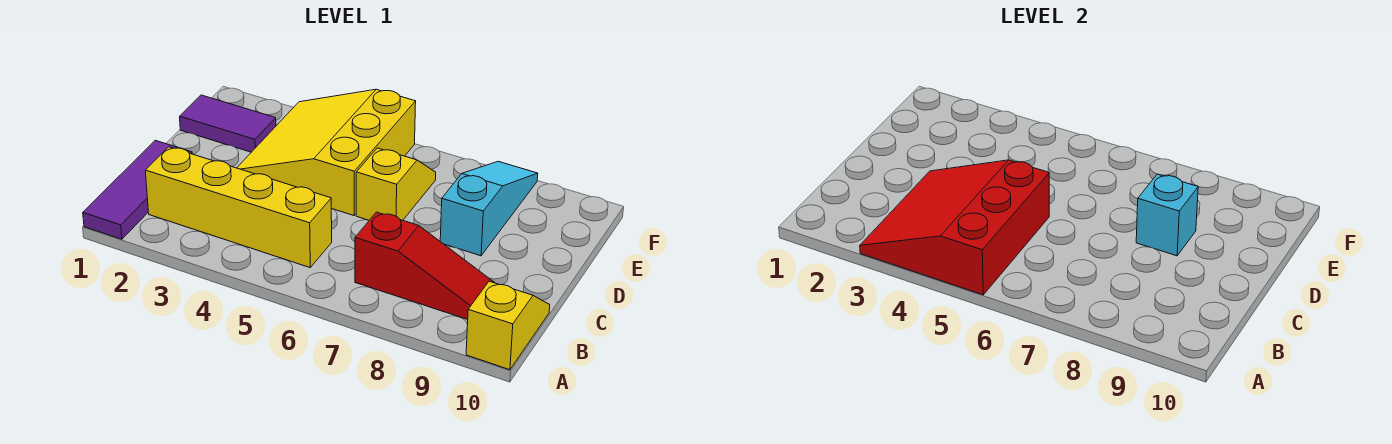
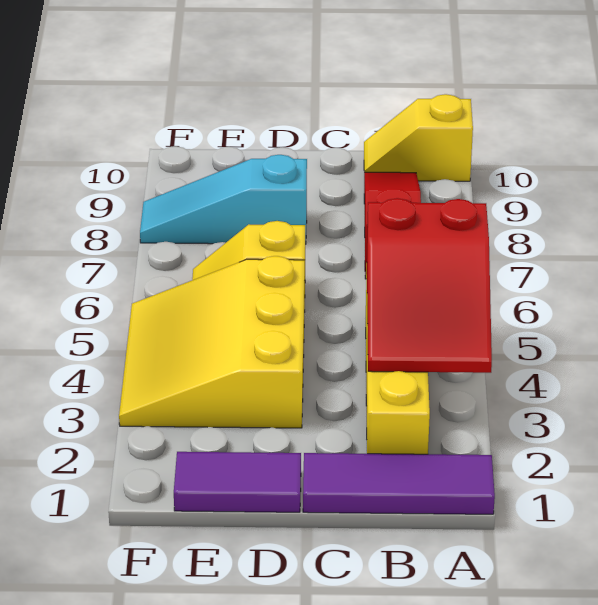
red 3x3 slope [860,160,1049,295] -> red 2x3 slope [367,198,492,373]
yellow 3x3 slope [237,89,416,215] -> yellow 3x3 slope turned to [119,256,305,428]
cyan 1x1 brick [1136,174,1198,256] -> none
purple 1x2 tile [180,95,276,152] -> purple 1x2 tile turned to [174,452,301,512]

